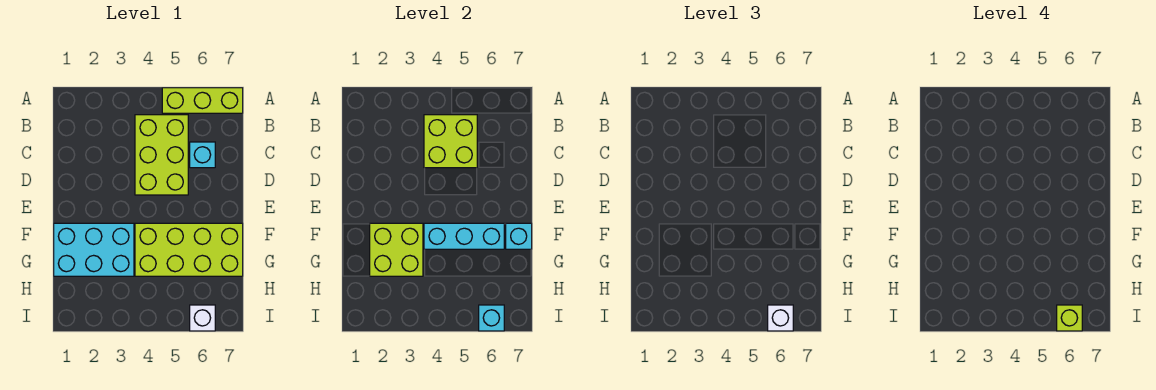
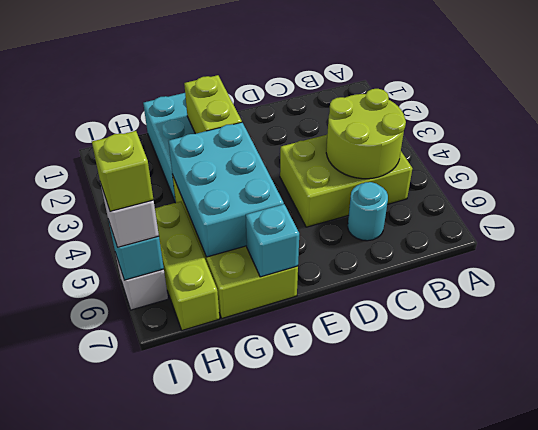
lime 1x3 brick [162,88,243,113] -> lime 1x3 brick moved to [155,202,220,330]
lime 2x2 brick [424,115,477,168] -> lime 2x2 round brick [326,89,406,179]
cyan 1x1 brick [190,142,215,168] -> cyan 1x1 round brick [348,182,388,241]
lime 2x2 brick [370,223,423,276] -> lime 1x2 brick [184,75,242,134]
cyan 1x3 brick [424,223,504,249] -> cyan 2x3 brick [169,122,284,257]

